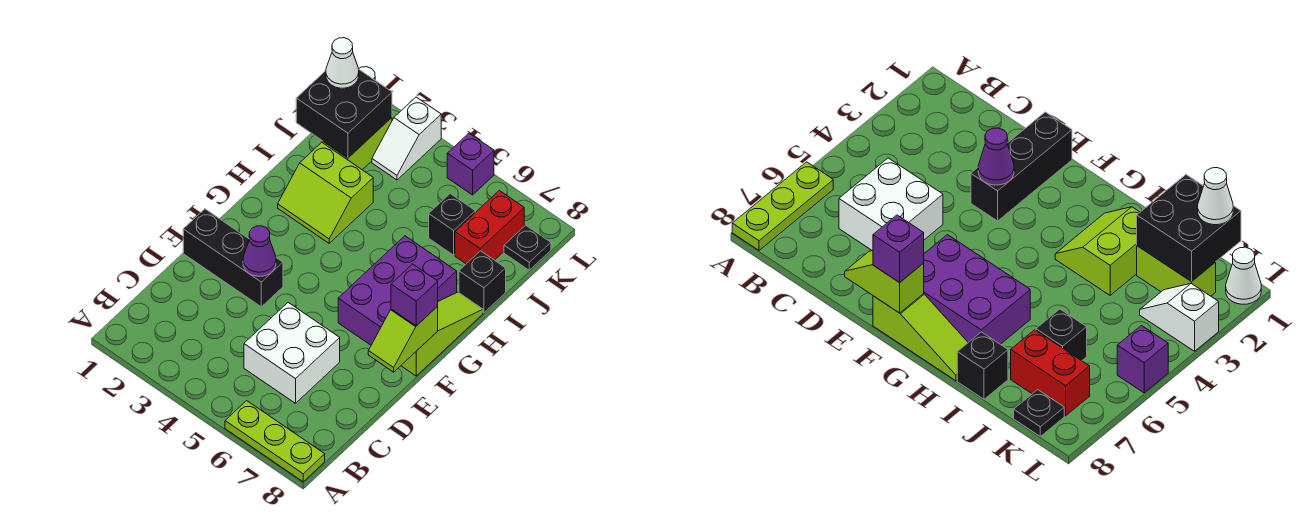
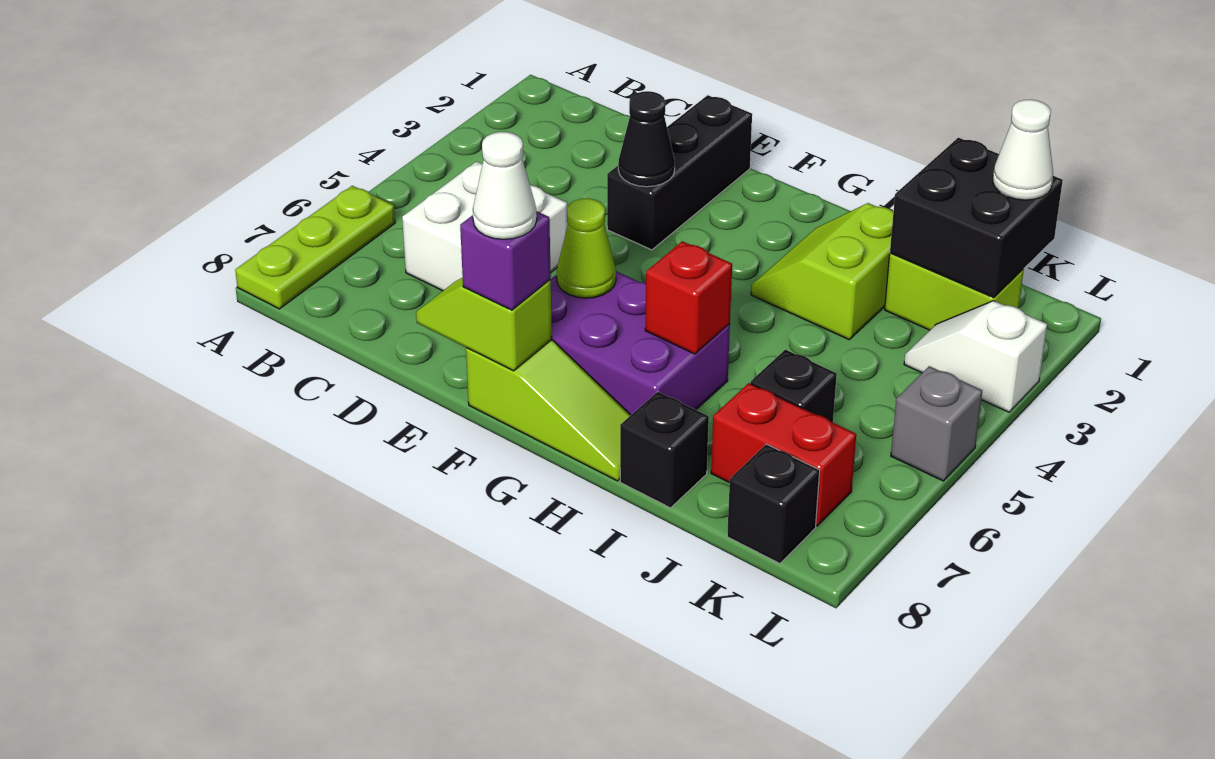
purple 1x1 cone [243,226,276,276] -> black 1x1 cone [618,91,675,187]
none -> lime 1x1 cone [557,198,616,298]
none -> red 1x1 brick [645,241,732,354]
black 1x1 plate [504,225,551,270] -> black 1x1 brick [727,444,820,564]
white 1x1 cone [1226,247,1261,304] -> white 1x1 cone moved to [473,132,537,239]
purple 1x1 brick [447,133,494,195] -> grey 1x1 brick [891,366,982,481]

